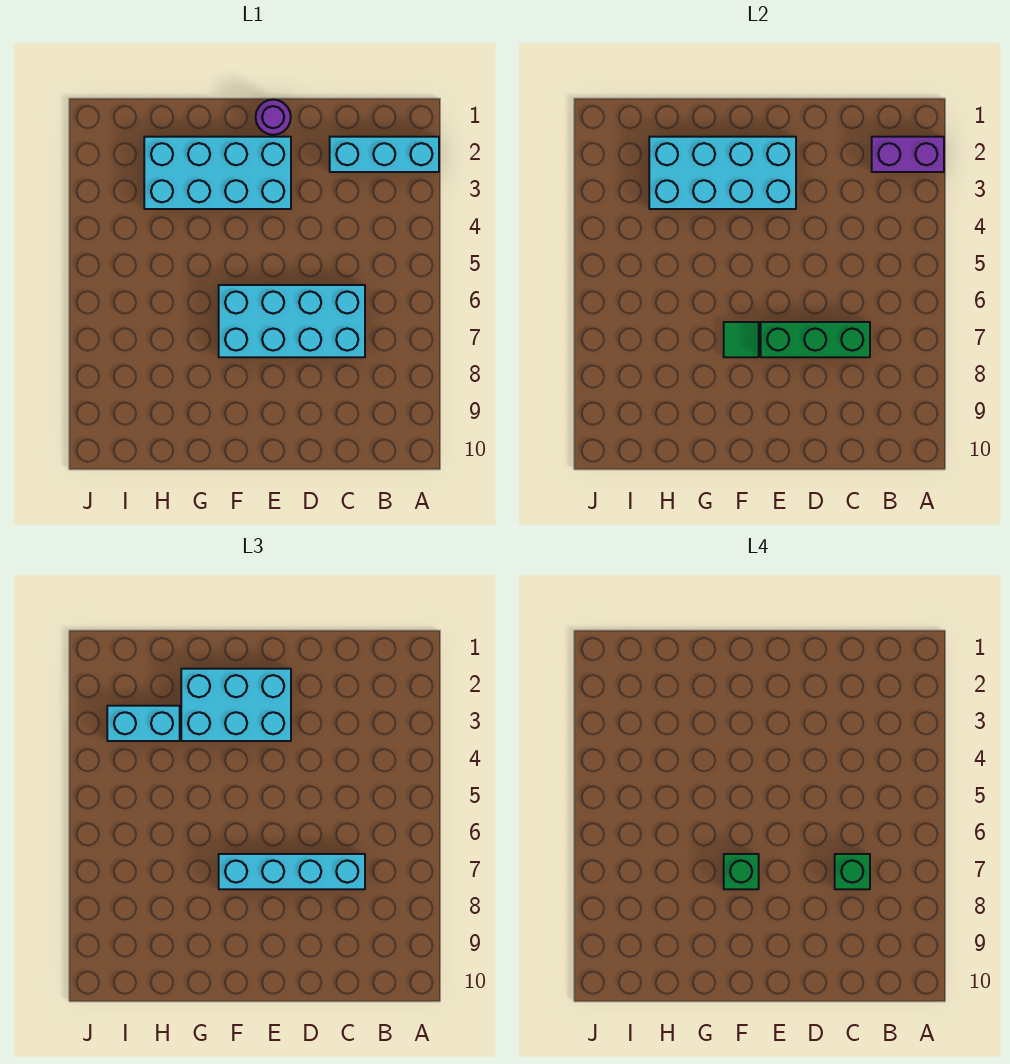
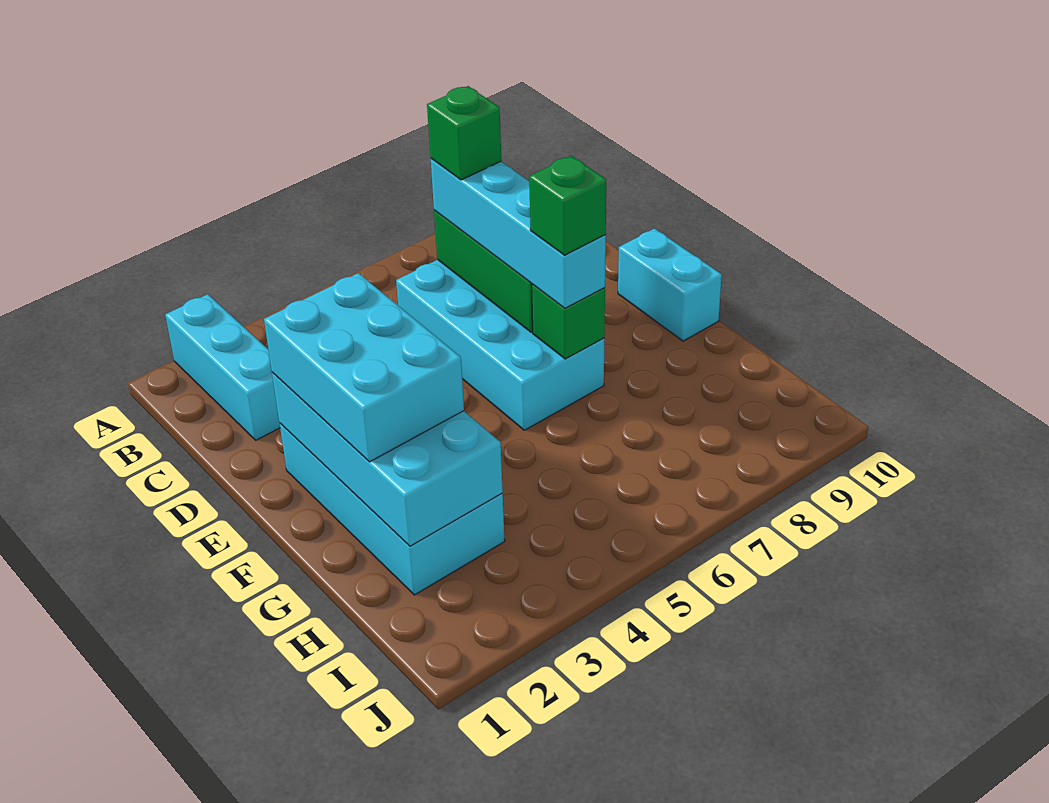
purple 1x2 brick [872,137,944,172] -> none
purple 1x1 round brick [256,100,291,135] -> none
green 1x1 tile [724,322,759,357] -> green 1x1 brick [532,284,605,359]
cyan 1x2 brick [107,706,180,741] -> cyan 1x2 brick moved to [618,228,722,341]

